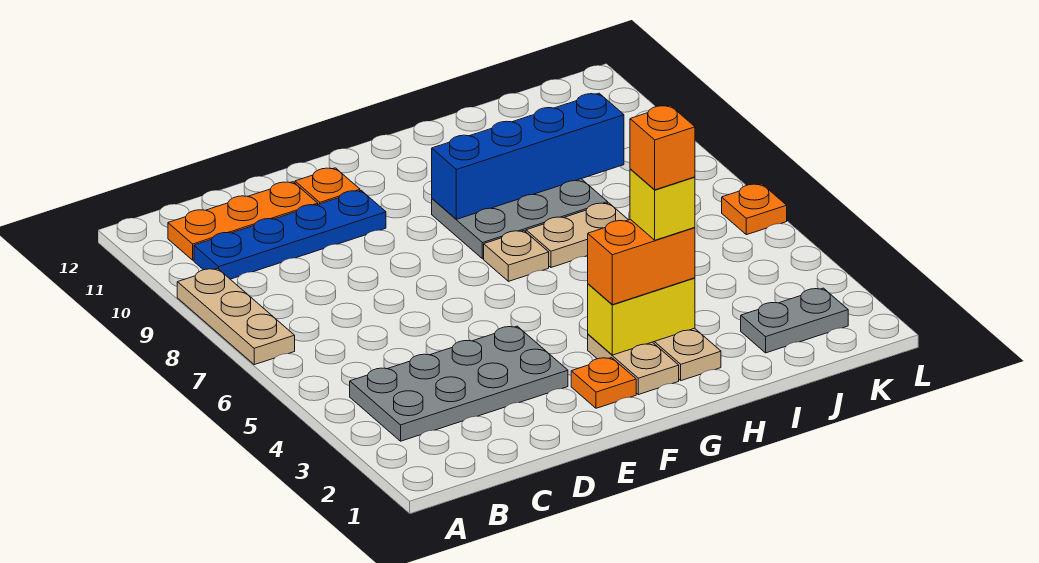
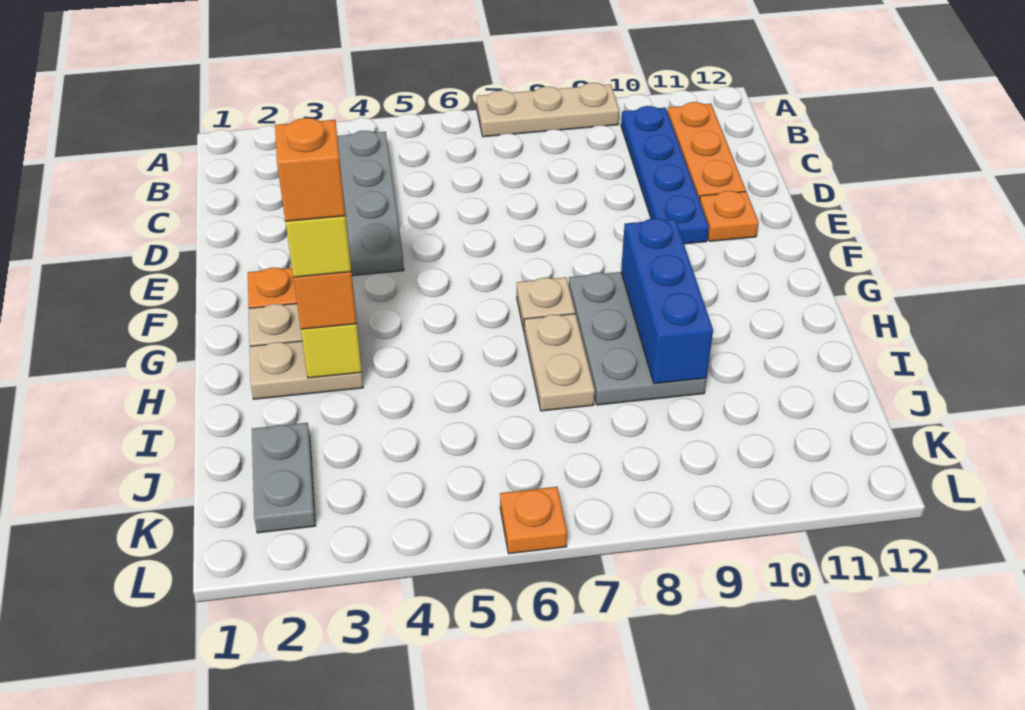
blue 1x4 brick [432,93,624,219] -> blue 1x3 brick [621,218,713,384]

